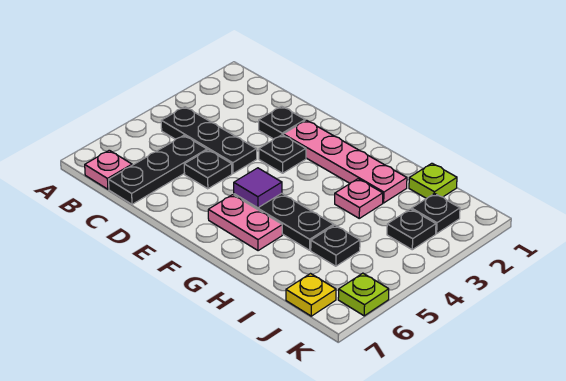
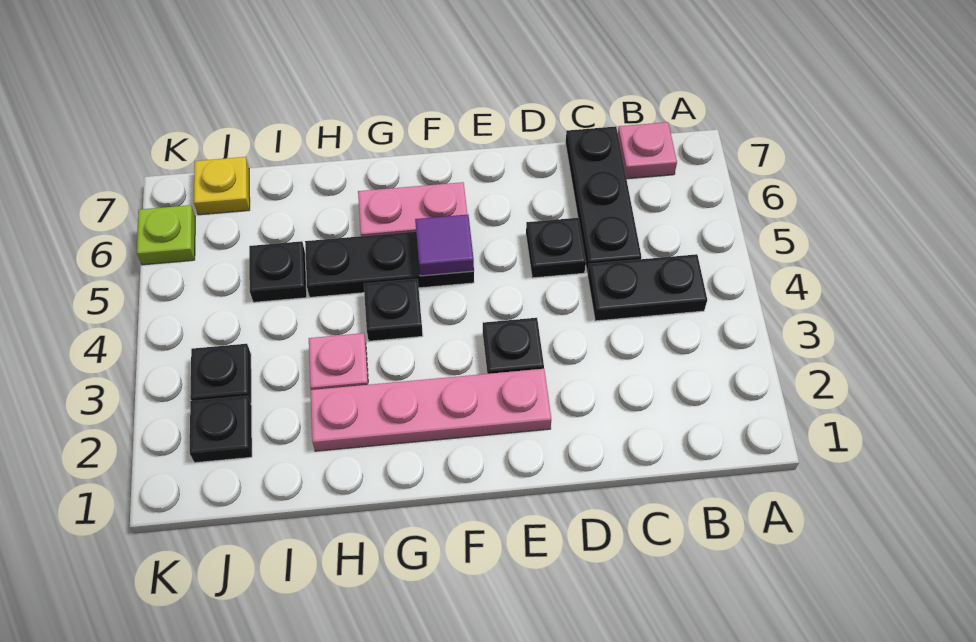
black 1x3 plate [161,107,257,173] -> black 1x2 plate [588,254,707,321]
black 1x1 plate [259,106,305,139] -> black 1x1 plate moved to [364,279,423,341]
lime 1x1 plate [409,163,457,199] -> none

